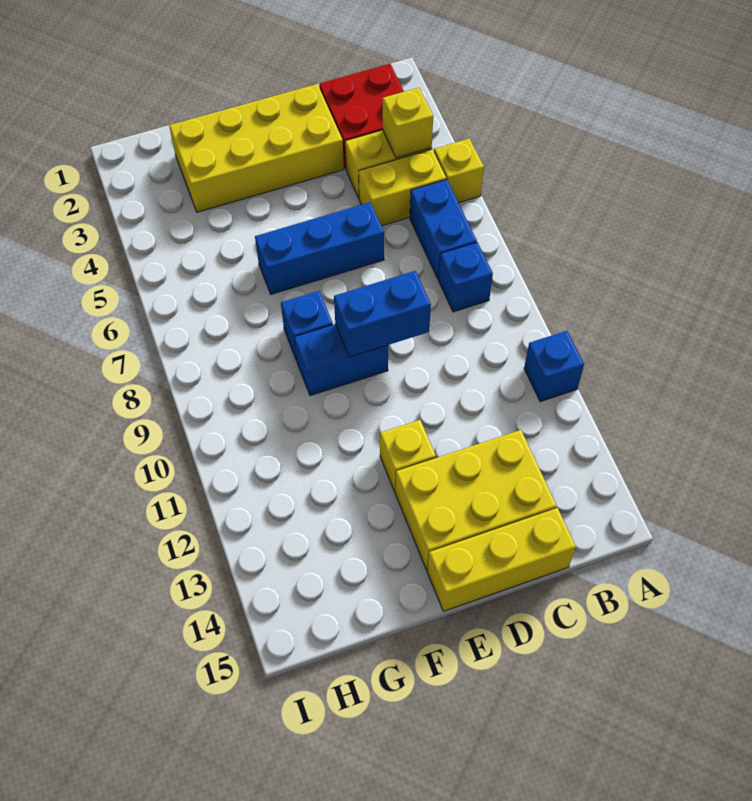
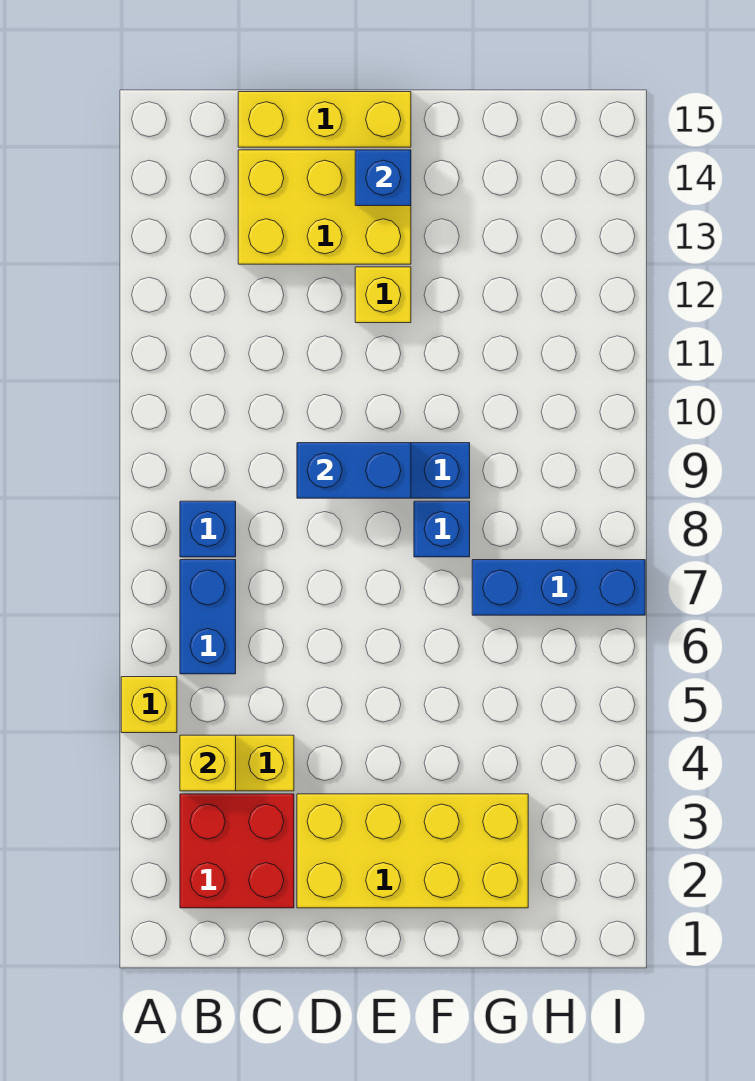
blue 1x1 brick [524,331,584,402] -> blue 1x1 brick moved to [355,150,411,206]
yellow 1x2 brick [359,149,446,226] -> none
blue 1x3 brick [255,202,384,294] -> blue 1x3 brick moved to [472,560,645,615]

